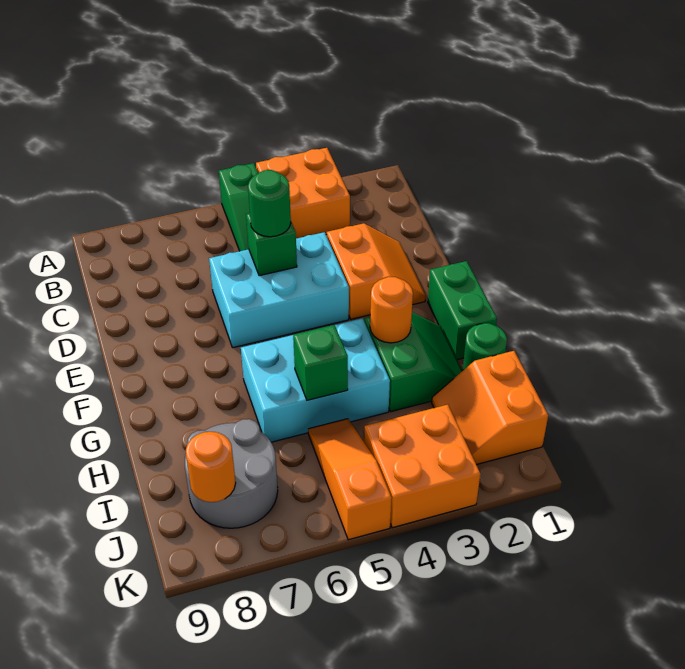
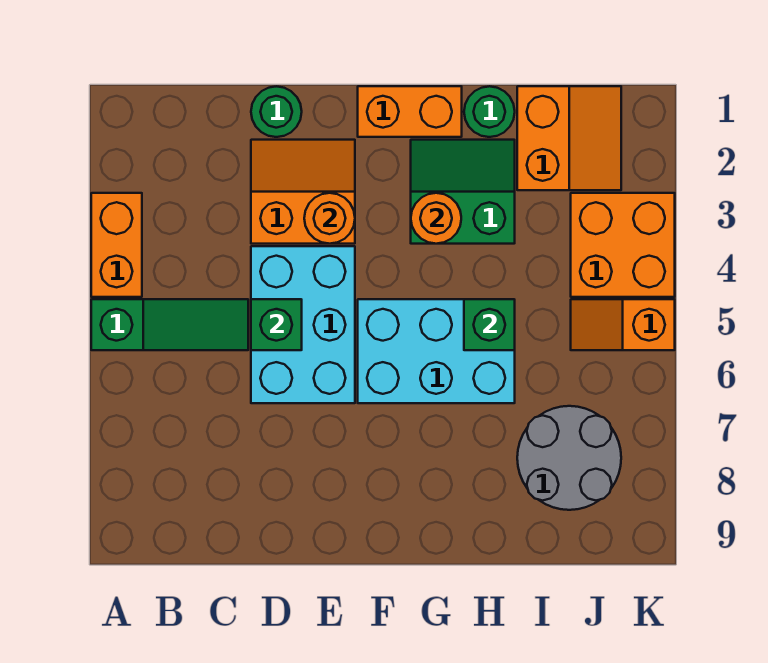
orange 2x2 brick [256,148,350,238] -> orange 1x2 brick [91,193,142,297]
green 1x1 round brick [248,170,291,237] -> green 1x1 round brick moved to [251,86,302,137]
green 1x2 brick [428,261,497,360] -> orange 1x2 brick [358,86,462,137]
cyan 2x3 brick [241,318,390,442] -> cyan 2x3 brick turned to [358,299,515,403]
orange 2x2 slope [432,351,548,465] -> orange 2x2 slope turned to [517,86,621,190]
orange 1x3 slope [308,419,392,540] -> orange 1x2 slope [571,299,675,350]
orange 1x1 round brick [186,432,236,502] -> orange 1x1 round brick moved to [304,193,355,244]

